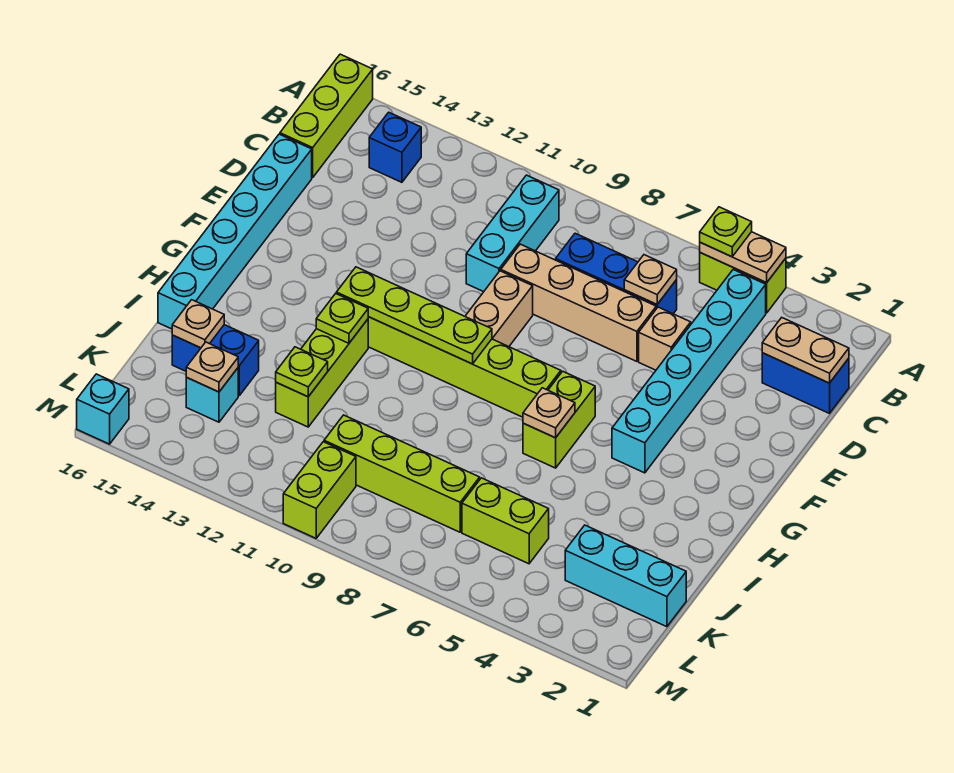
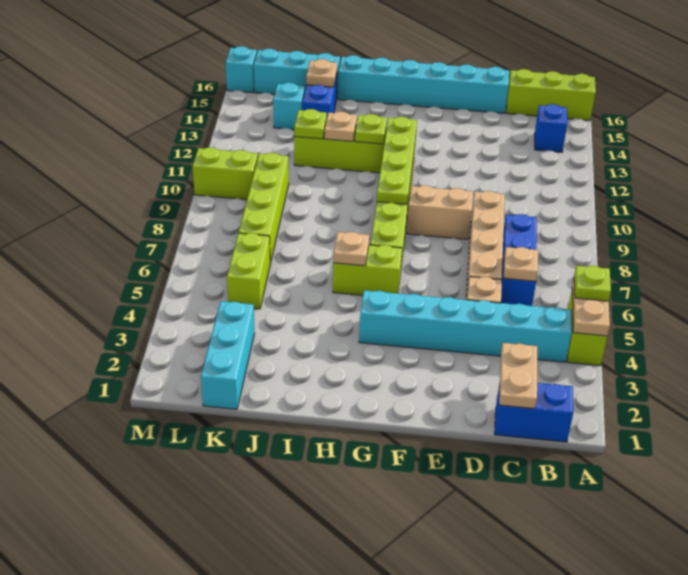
cyan 1x3 brick [466,175,559,292] -> cyan 1x3 brick moved to [254,49,340,98]
blue 1x2 brick [762,353,849,413] -> blue 1x2 brick turned to [495,383,573,442]
tan 1x1 plate [186,342,238,392] -> tan 1x1 plate moved to [325,112,357,141]

